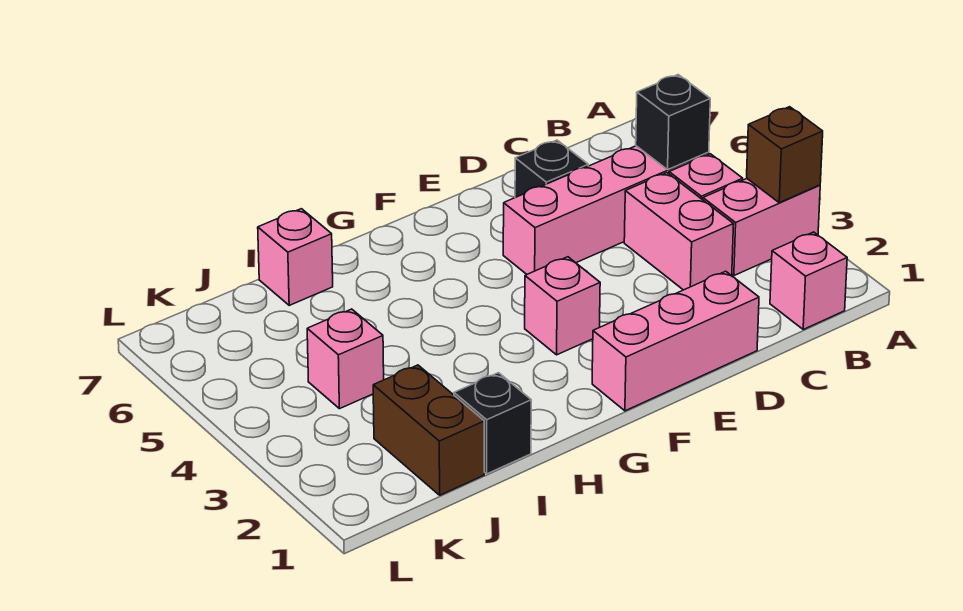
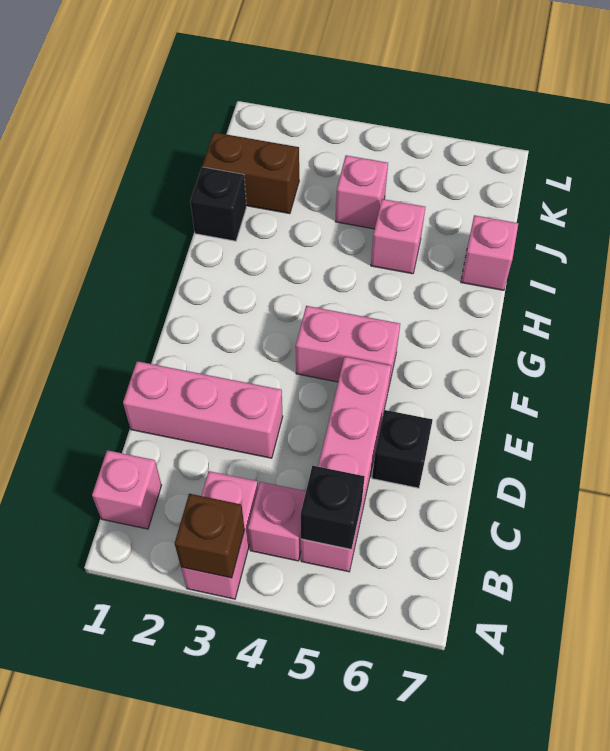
pink 1x2 brick [624,173,734,290] -> pink 1x2 brick moved to [296,306,400,390]
pink 1x3 brick [592,271,759,411] -> pink 1x3 brick turned to [123,361,283,458]
pink 1x1 brick [525,257,600,355] -> pink 1x1 brick moved to [371,199,425,274]

